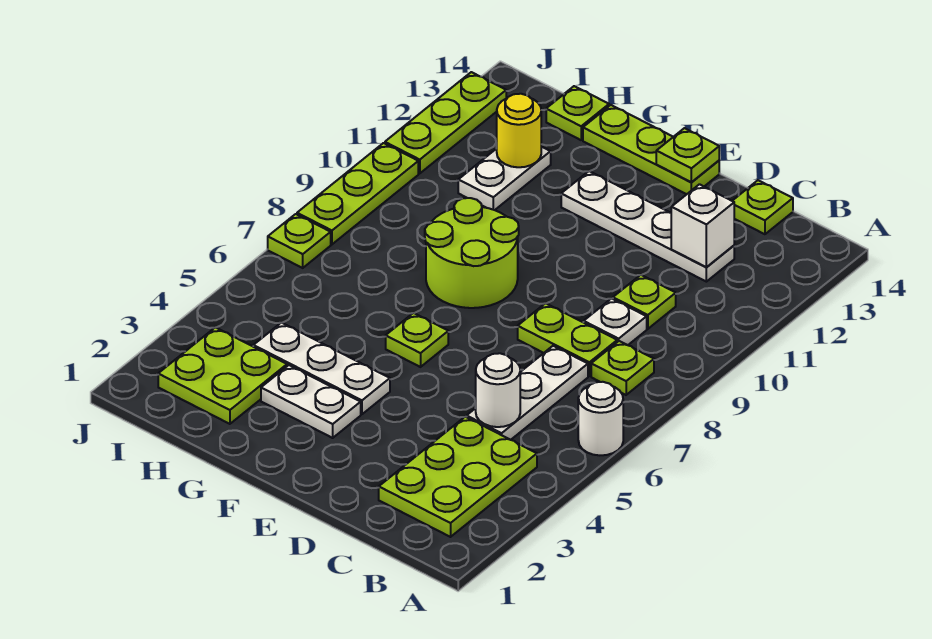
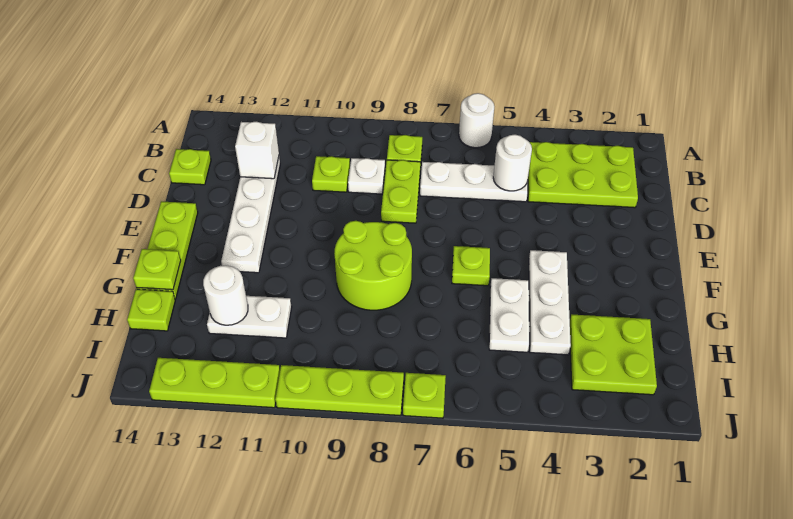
lime 1x1 plate [656,128,719,182] -> lime 1x1 plate moved to [133,249,181,290]
white 1x2 plate [261,365,361,438] -> white 1x2 plate moved to [489,278,529,352]
yellow 1x1 round brick [496,94,541,167] -> white 1x1 round brick [203,265,248,325]

